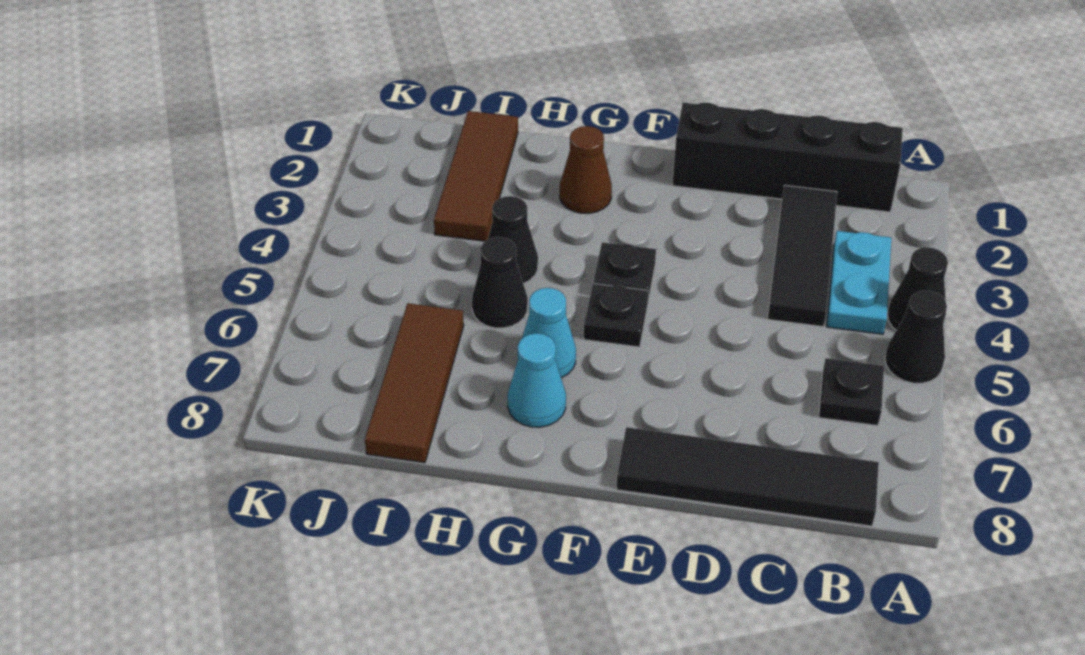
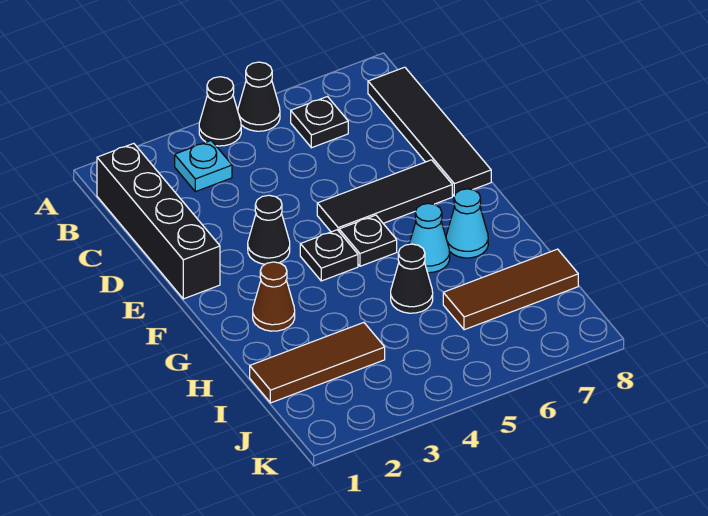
cyan 1x2 plate [827,231,891,334] -> cyan 1x1 plate [175,141,232,192]
black 1x3 tile [768,185,837,327] -> black 1x3 tile moved to [317,160,452,232]
black 1x1 cone [488,196,538,284] -> black 1x1 cone moved to [248,195,290,264]

